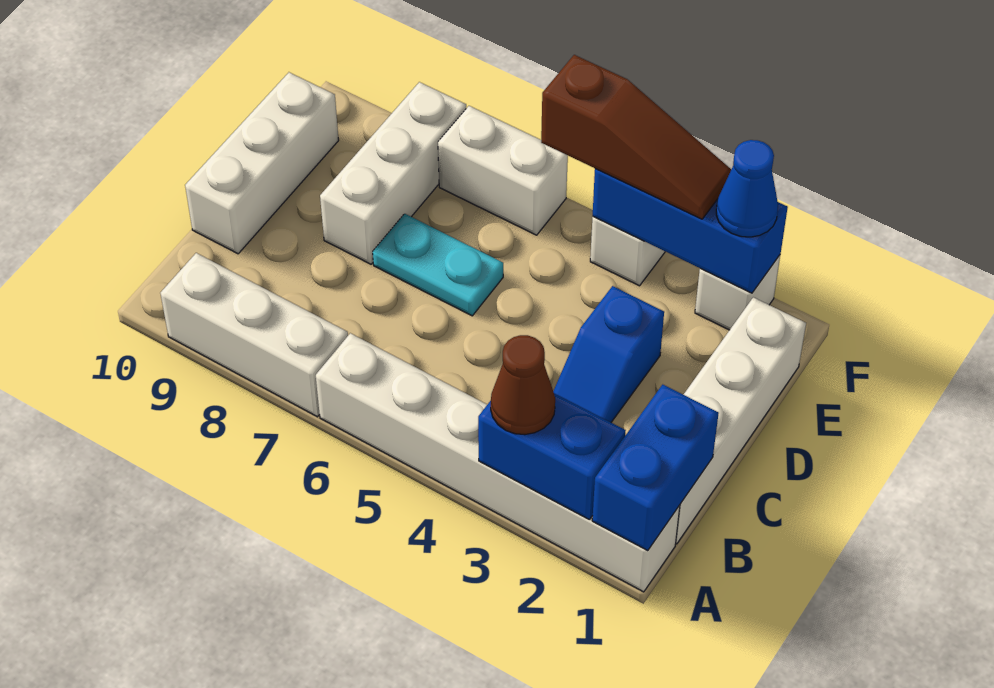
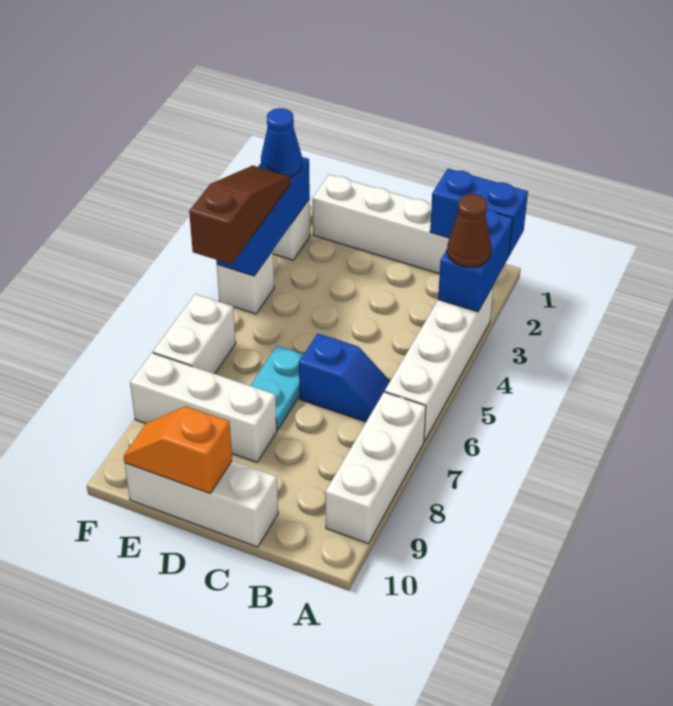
white 1x6 brick [316,333,680,592] -> white 1x4 brick [385,286,493,441]
blue 1x2 slope [553,286,664,422] -> blue 1x2 slope moved to [299,333,390,422]
none -> orange 1x2 slope [124,406,232,494]

